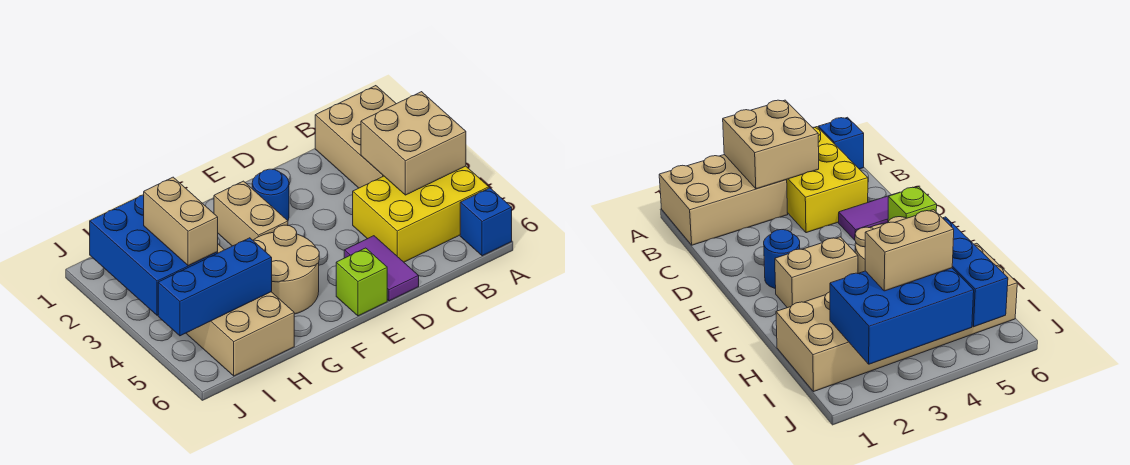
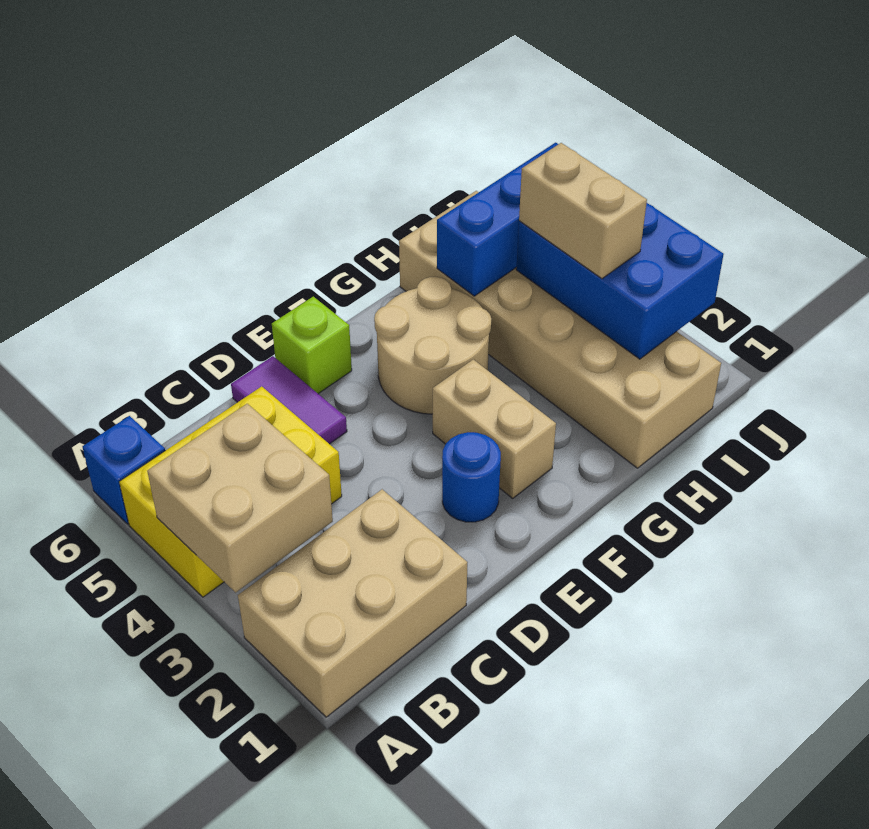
tan 2x3 brick [315,86,396,188] -> tan 2x3 brick turned to [238,489,467,717]

